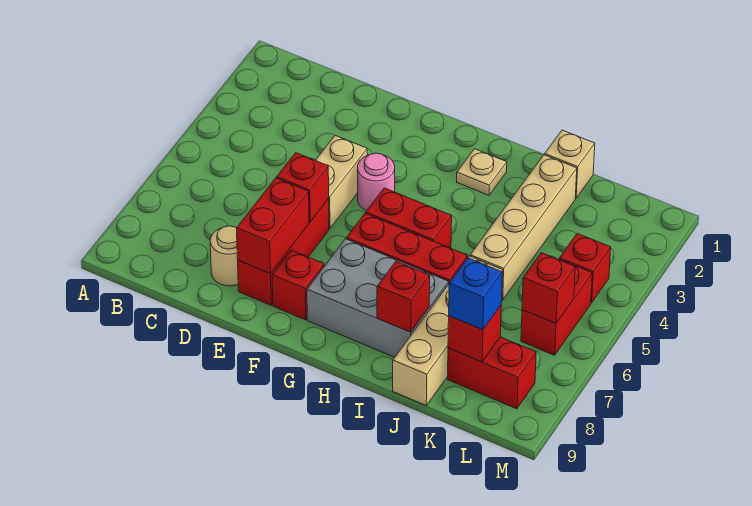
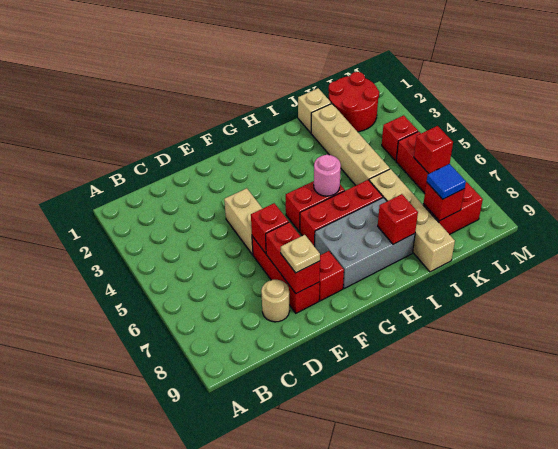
pink 1x1 round brick [358,153,395,211] -> pink 1x1 round brick moved to [314,155,341,196]
tan 1x1 plate [457,149,507,195] -> tan 1x1 plate moved to [281,235,320,273]
none -> red 2x2 round brick [328,72,379,132]
blue 1x1 brick [449,258,502,330] -> blue 1x1 tile [427,164,466,199]

